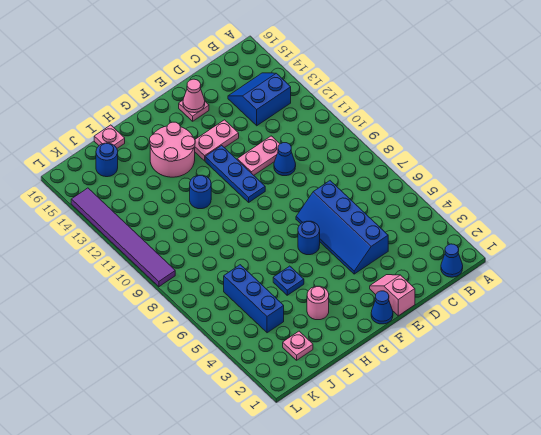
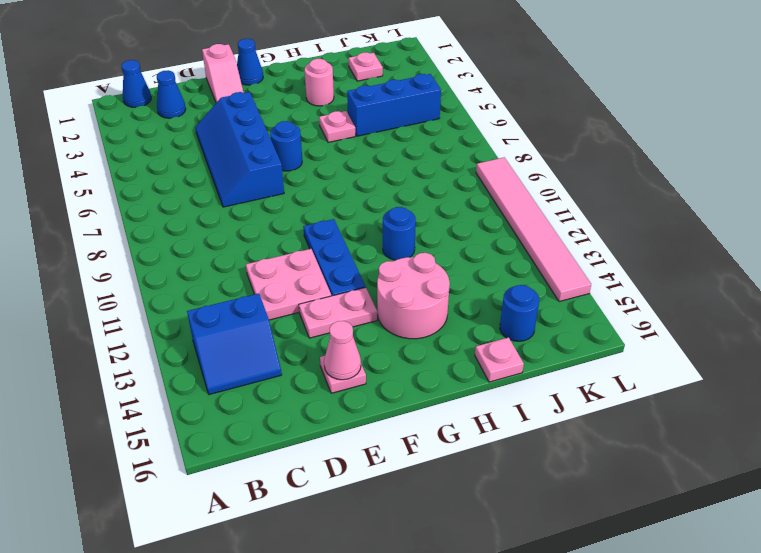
blue 2x4 slope [296,181,388,274] -> blue 2x4 slope turned to [195,92,284,207]
blue 1x1 cone [274,143,296,176] -> blue 1x1 cone moved to [157,70,186,118]
pink 1x2 plate [237,136,280,175] -> pink 2x2 plate [246,249,331,320]
blue 1x1 plate [273,266,304,295] -> pink 1x1 plate [319,111,355,142]
blue 1x3 brick [224,265,284,333] -> blue 1x3 brick turned to [347,74,441,136]
purple 1x6 tile [71,188,175,287] -> pink 1x6 tile [476,157,591,302]

